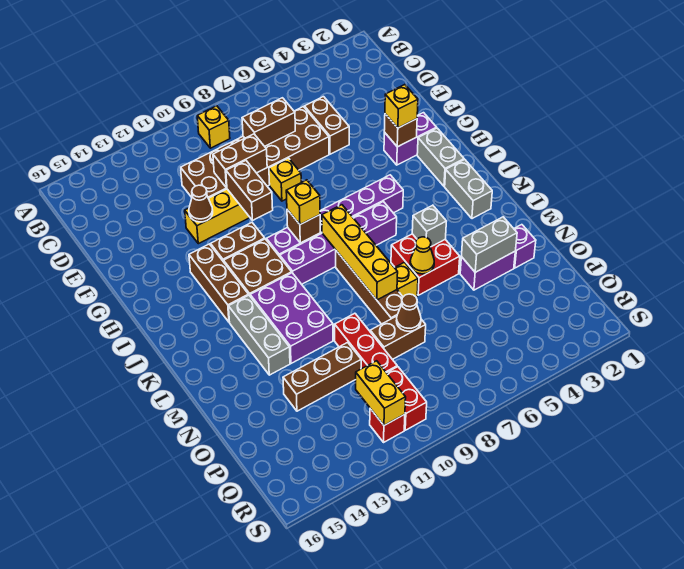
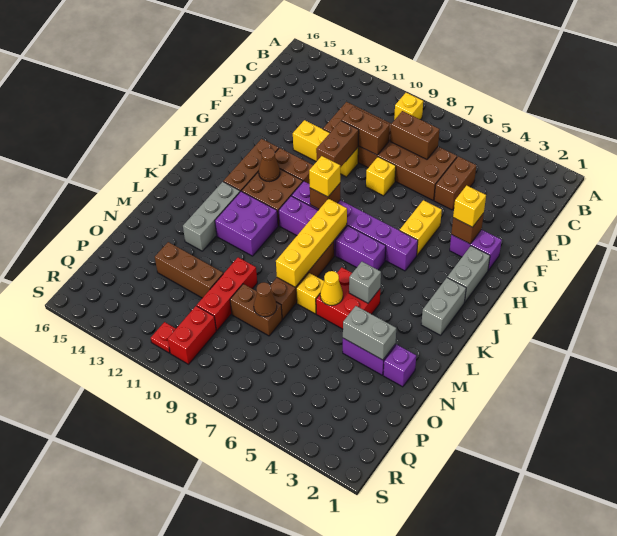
brown 1x1 cone [189,185,213,222] -> brown 1x1 cone moved to [259,148,280,182]
purple 2x3 brick [250,273,333,363] -> purple 2x2 brick [215,191,278,256]
yellow 1x2 brick [356,361,406,425] -> yellow 1x2 brick moved to [400,200,442,255]
red 1x1 brick [370,409,405,442] -> red 1x1 plate [151,322,176,353]

